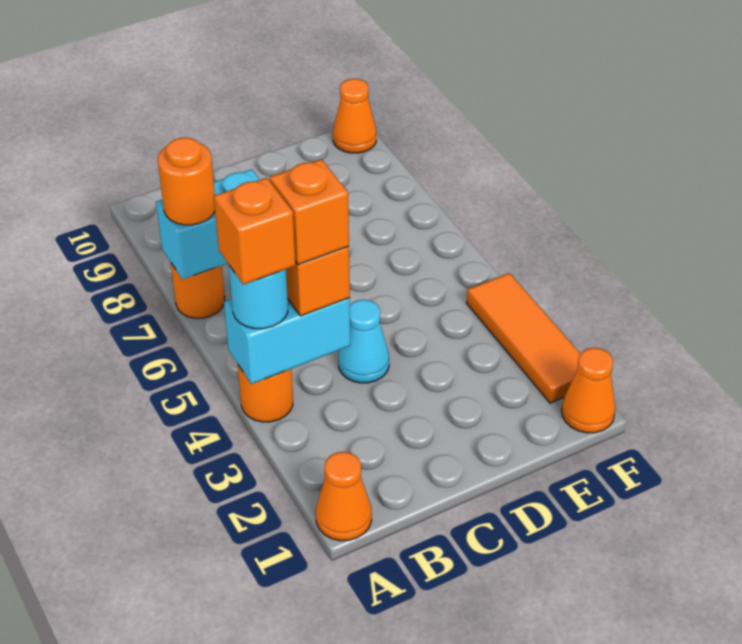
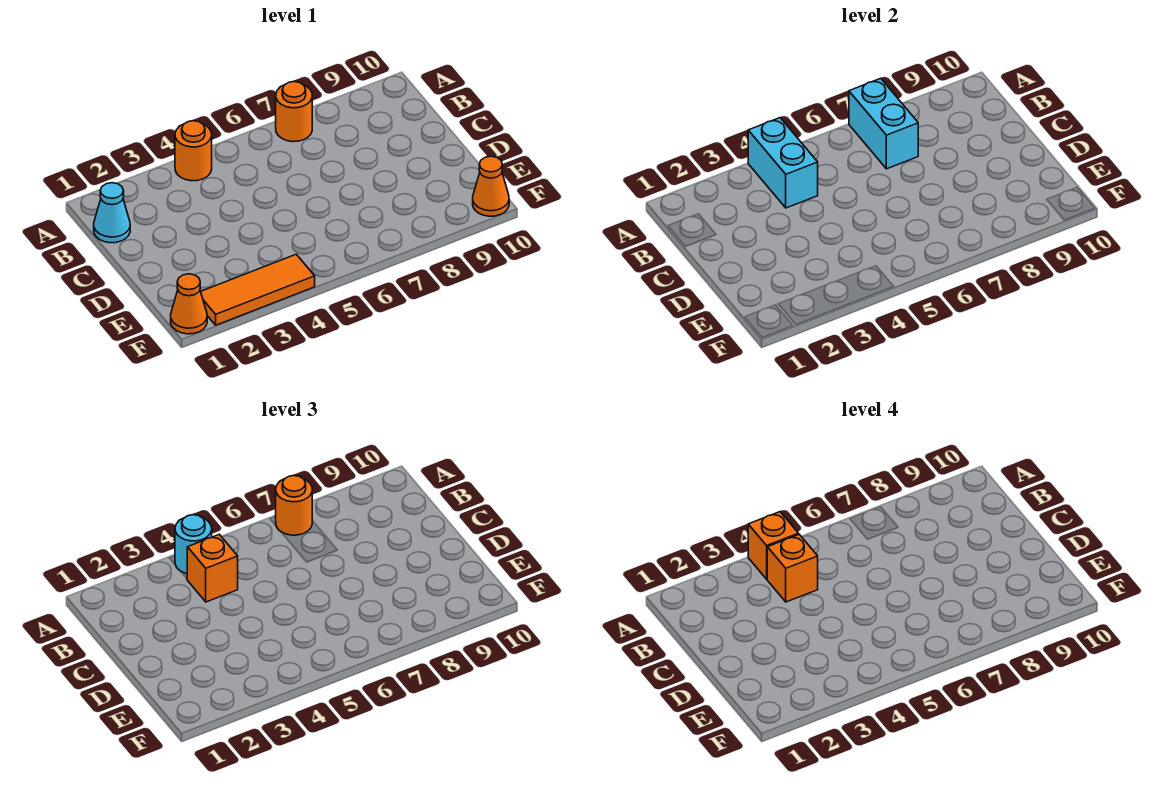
orange 1x1 cone [316,452,372,541] -> none
cyan 1x1 cone [339,300,389,383] -> cyan 1x1 cone moved to [94,183,130,243]

